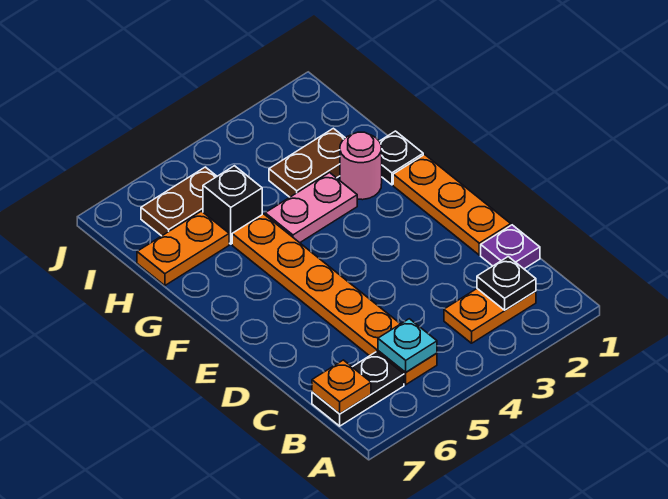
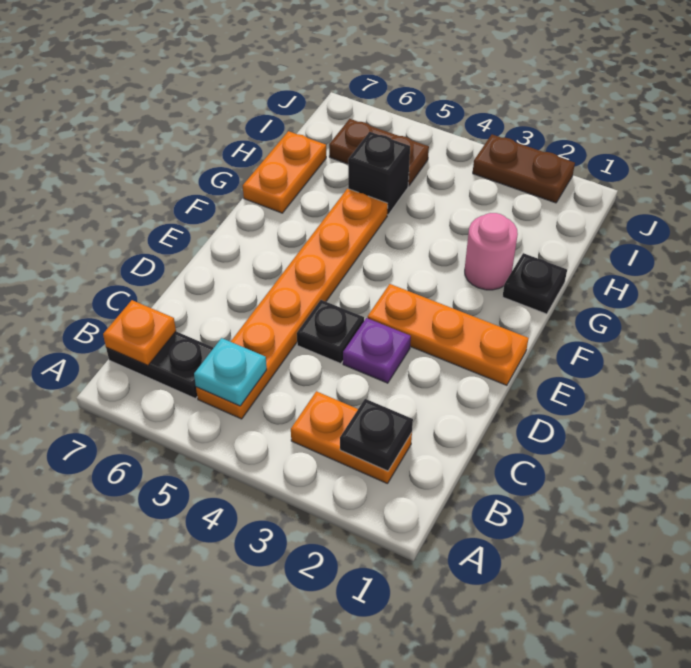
purple 1x1 plate [481,225,540,269] -> purple 1x1 plate moved to [343,318,411,383]
orange 1x3 plate [393,155,511,255] -> orange 1x3 plate turned to [367,284,529,385]
none -> black 1x1 plate [297,300,364,364]
pink 1x2 plate [265,173,357,243] -> none
brown 1x2 plate [269,128,345,197] -> brown 1x2 plate moved to [473,135,575,203]
orange 1x2 plate [137,211,229,286] -> orange 1x2 plate turned to [243,131,326,213]

